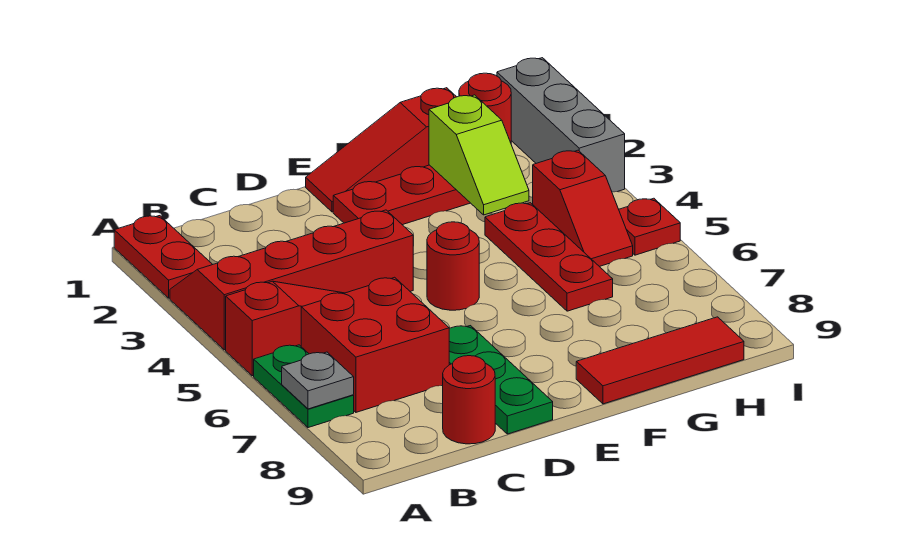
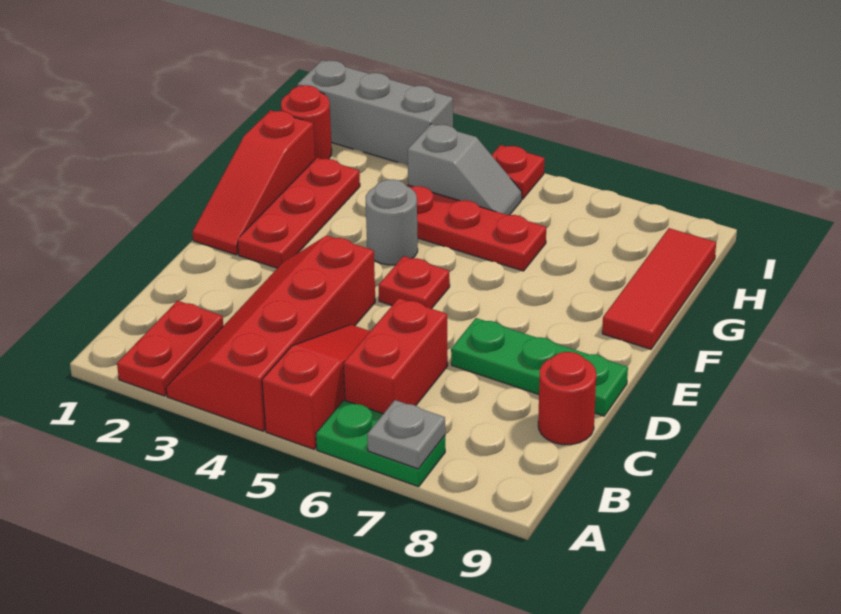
red 1x2 plate [114,216,213,298] -> red 1x2 plate turned to [117,301,223,396]
red 2x2 brick [301,277,449,412] -> red 1x2 brick [344,298,448,414]
red 1x1 round brick [427,222,479,310] -> red 1x1 plate [379,256,450,309]
none -> grey 1x1 round brick [366,179,418,265]
lime 1x2 slope [429,95,529,215] -> none
red 1x2 slope [533,150,633,267] -> grey 1x2 slope [408,124,522,215]

